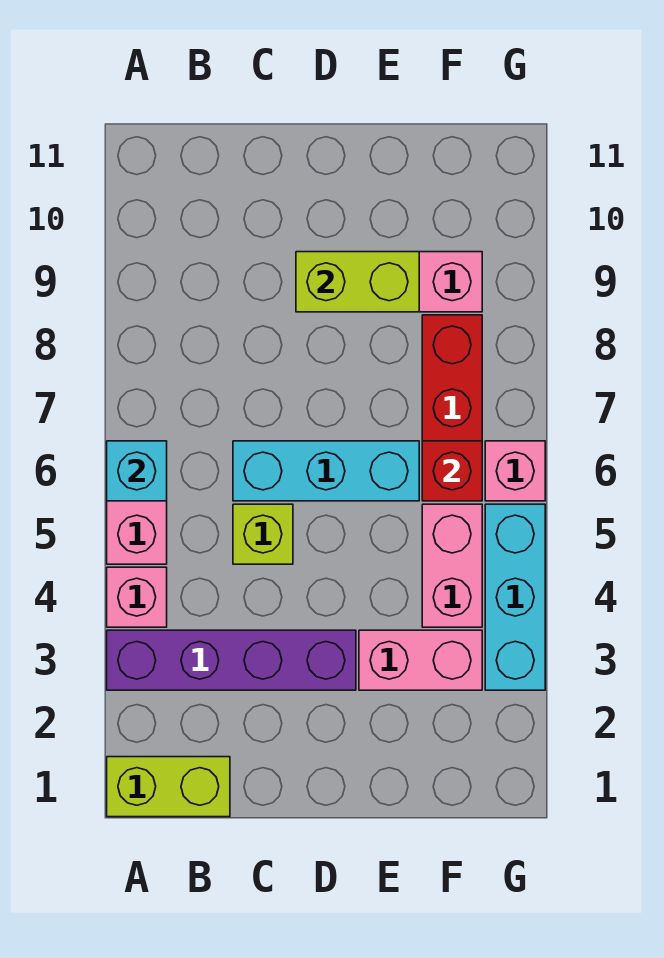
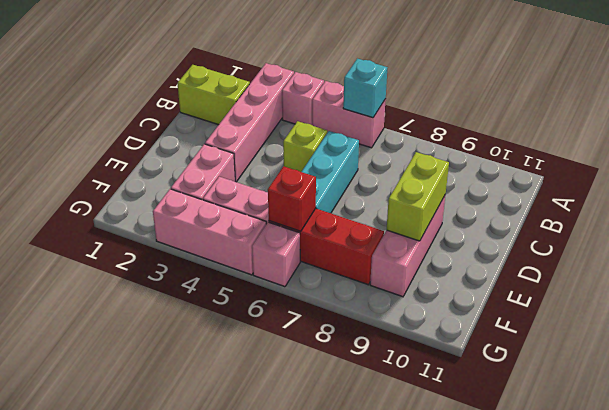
lime 1x2 brick [107,757,230,817] -> lime 1x2 brick turned to [177,65,250,125]
purple 1x4 brick [107,630,356,690] -> pink 1x4 brick [205,63,294,182]
cyan 1x3 brick [485,504,545,690] -> pink 1x3 brick [153,189,266,275]

